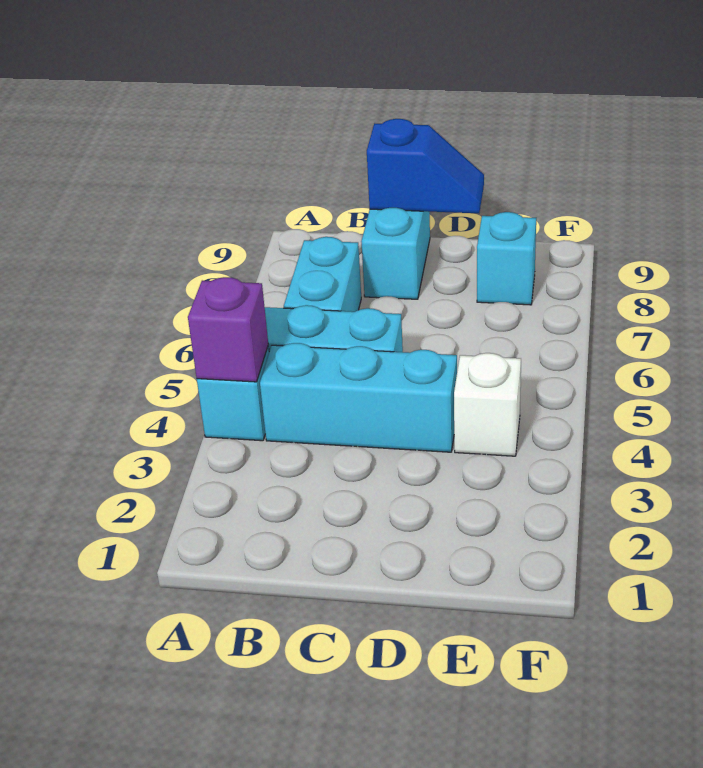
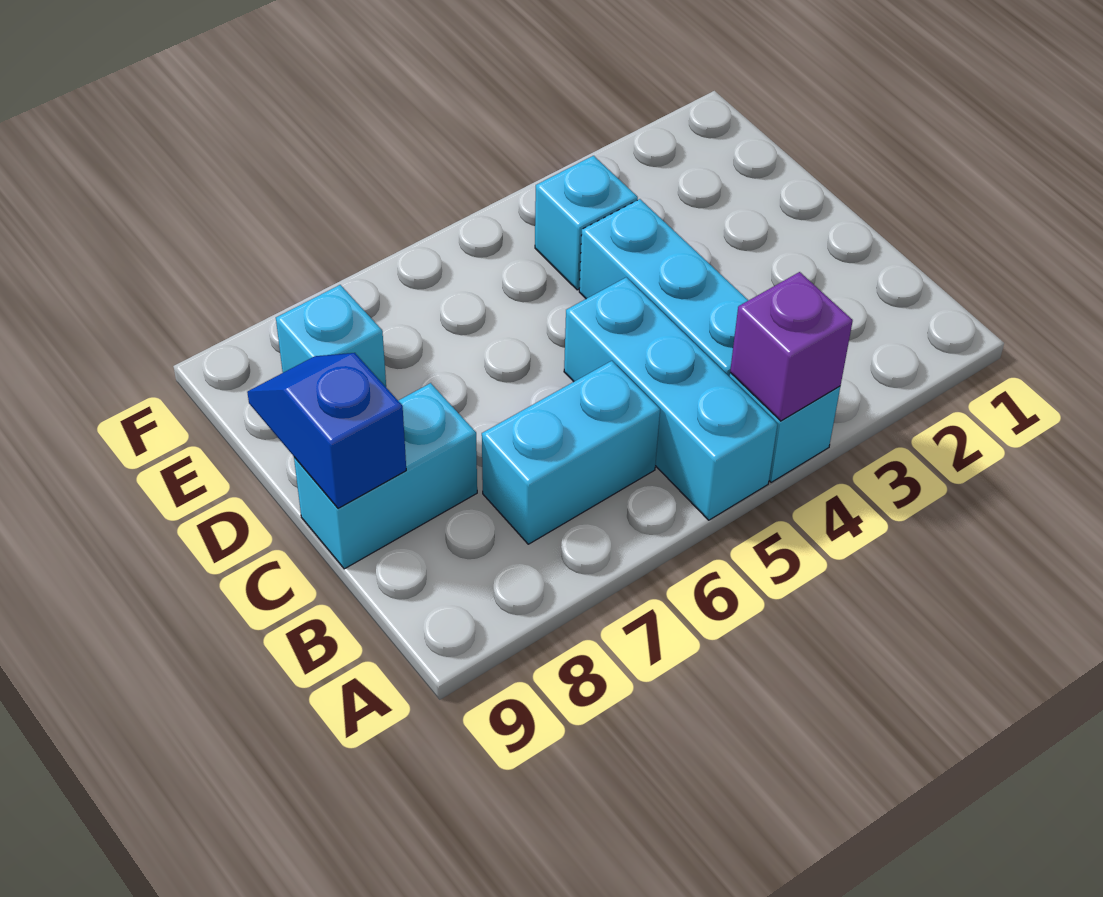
white 1x1 brick [454,353,521,456] -> cyan 1x1 brick [535,156,638,290]

